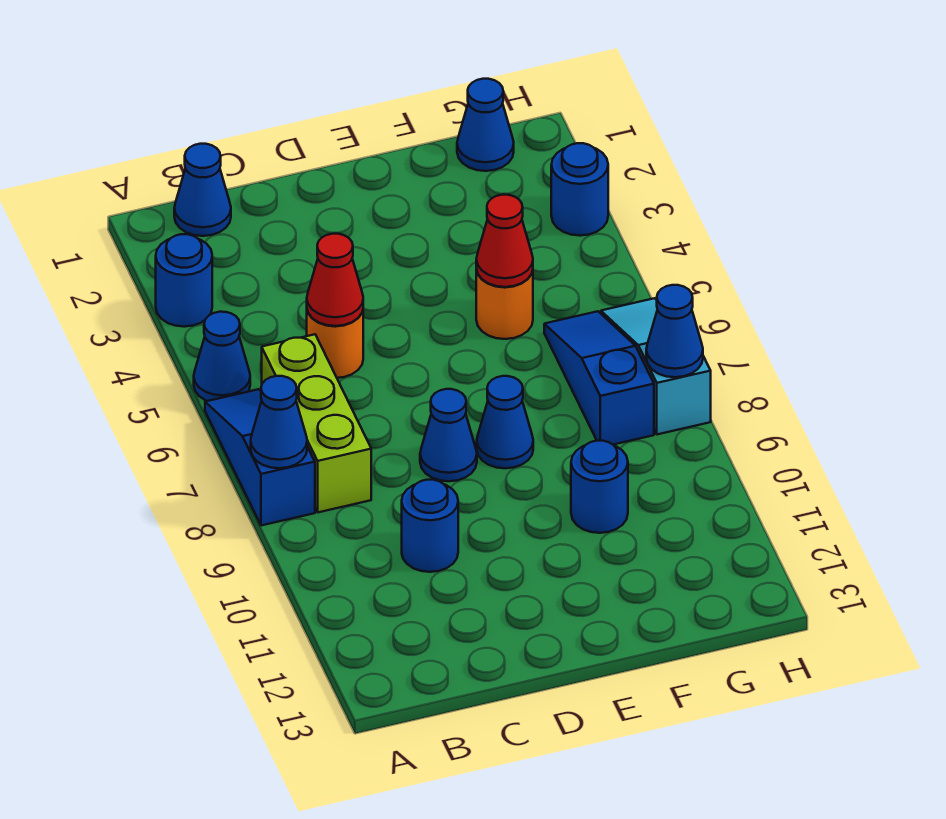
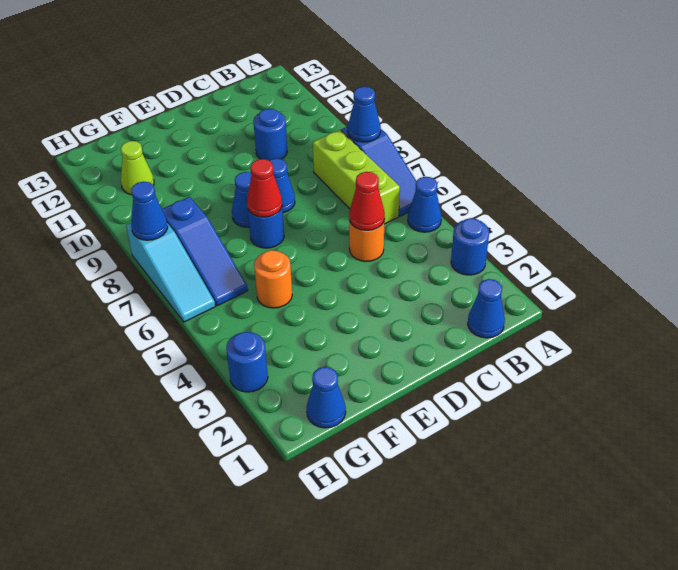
red 1x1 cone [476,195,533,287] -> red 1x1 cone moved to [247,159,282,217]
blue 1x1 round brick [571,441,628,533] -> blue 1x1 round brick moved to [248,208,284,248]
none -> lime 1x1 cone [121,141,154,195]

